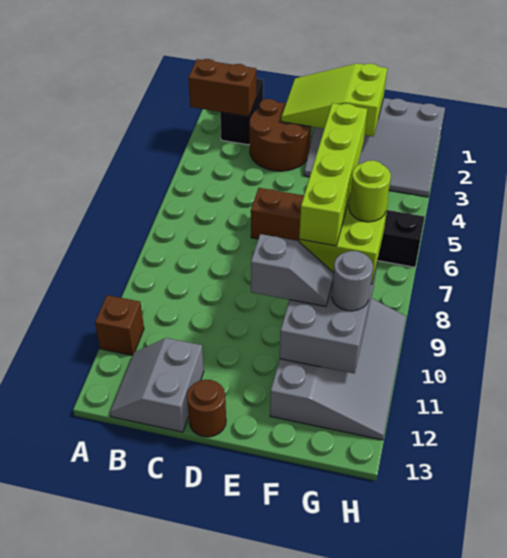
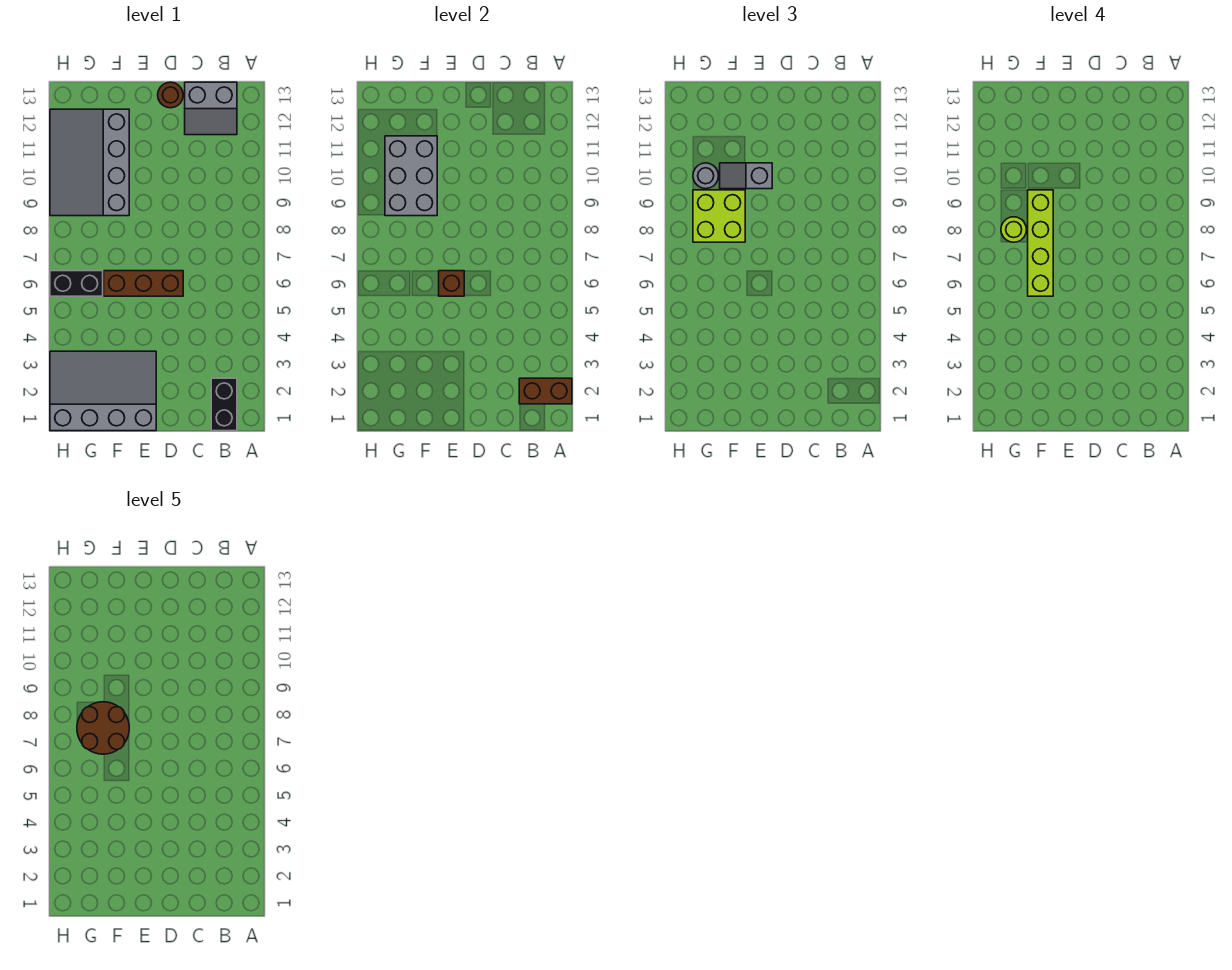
brown 1x1 brick [95,295,144,355] -> brown 1x1 brick moved to [439,271,464,296]
grey 2x2 slope [110,338,204,432] -> grey 2x2 slope turned to [185,82,237,135]
brown 2x2 round brick [249,99,311,171] -> brown 2x2 round brick moved to [77,702,129,754]
lime 2x3 slope [281,63,387,137] -> none

